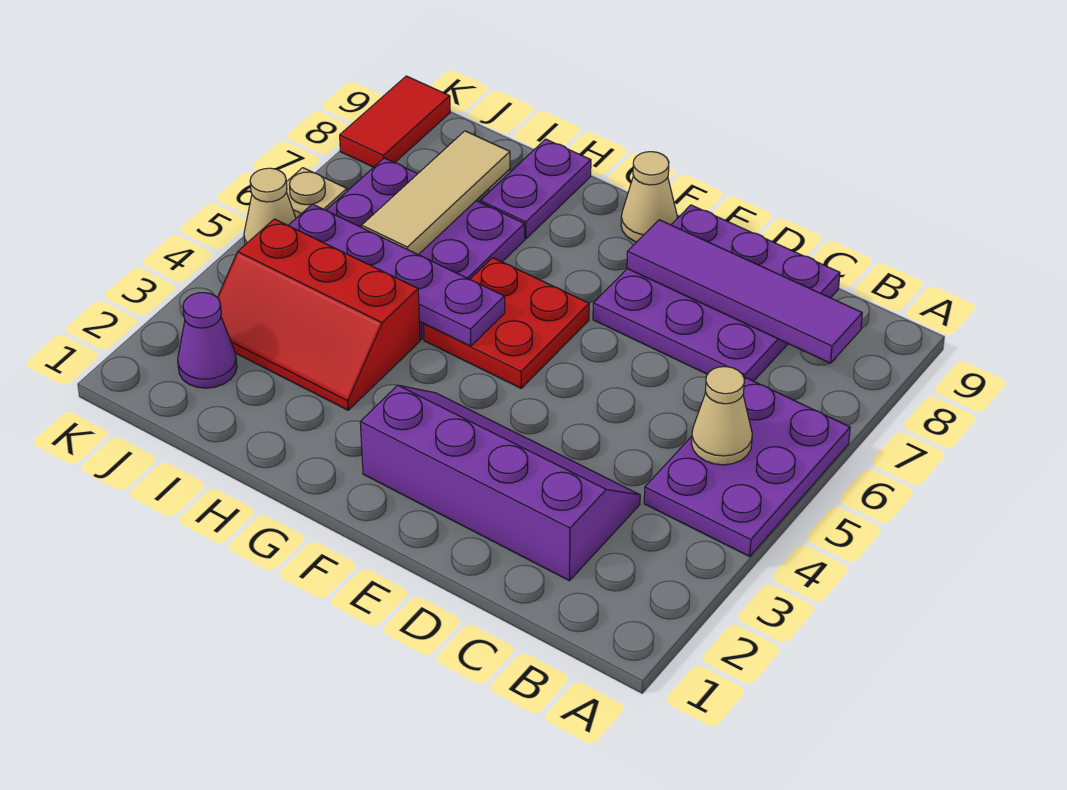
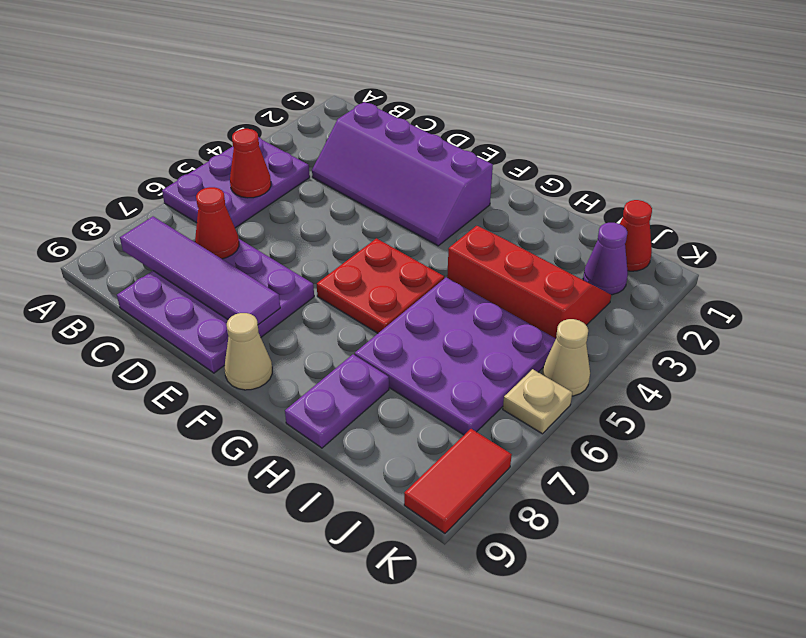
tan 1x1 cone [691,367,752,465] -> red 1x1 cone [230,129,271,198]
none -> red 1x1 cone [195,187,239,259]
purple 1x4 plate [288,204,505,346] -> none
tan 1x3 tile [362,131,510,255] -> none
none -> red 1x1 cone [620,200,652,271]

